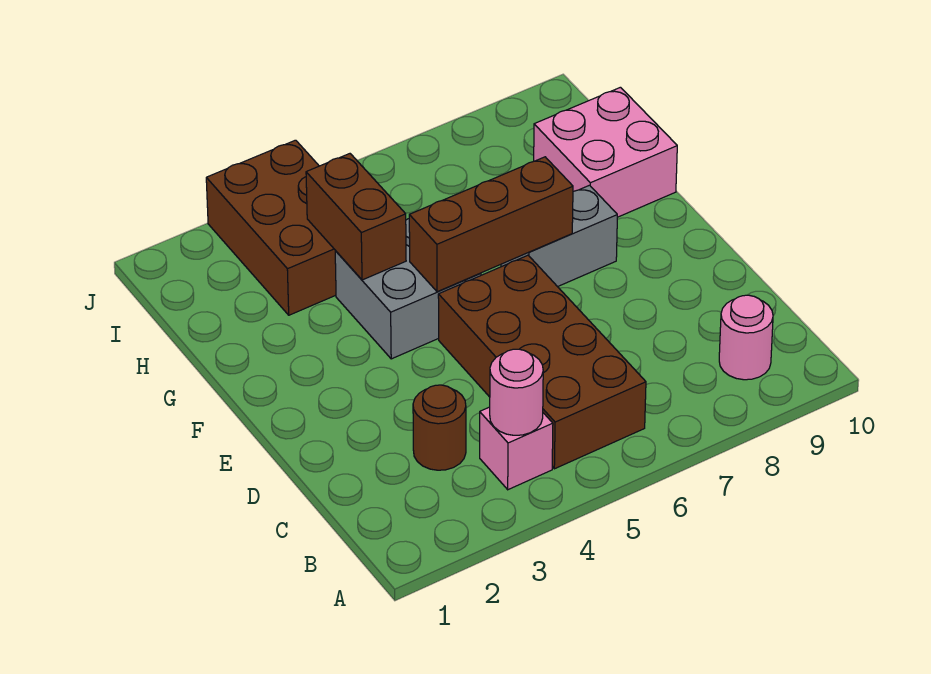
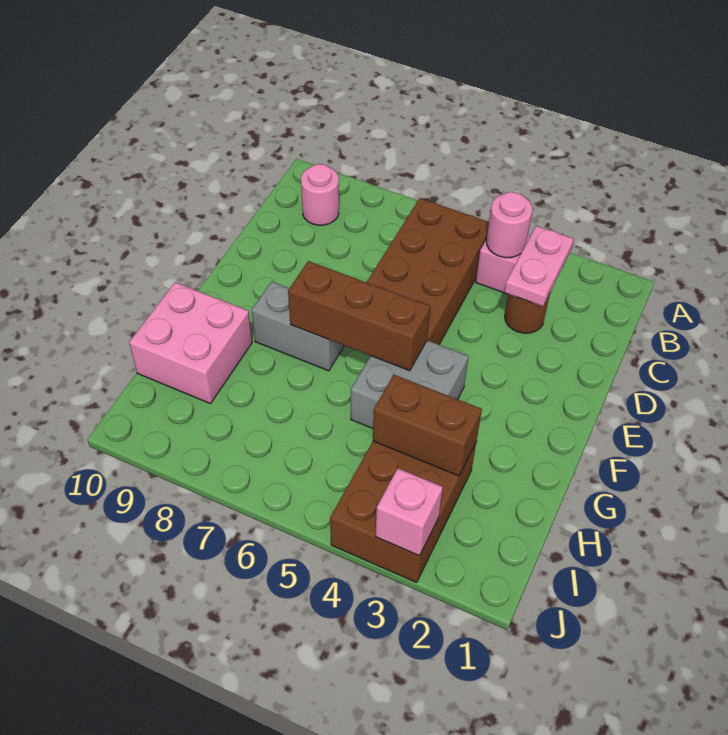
none -> pink 1x2 plate [504,226,574,306]
brown 1x2 brick [306,154,406,280] -> brown 1x2 brick turned to [373,375,482,476]
none -> pink 1x1 brick [375,468,443,556]

